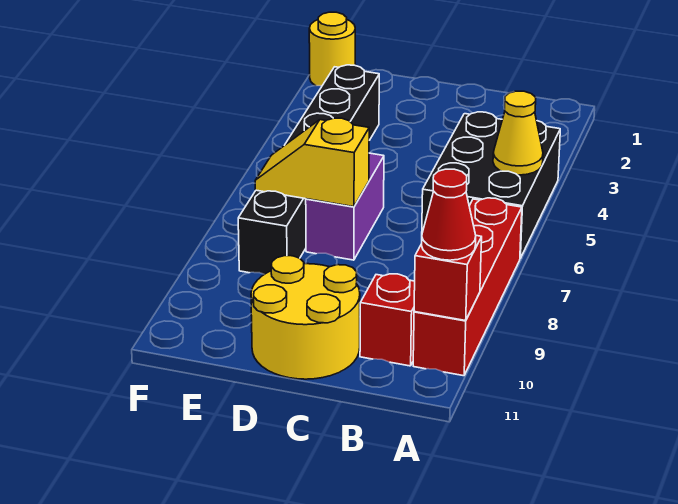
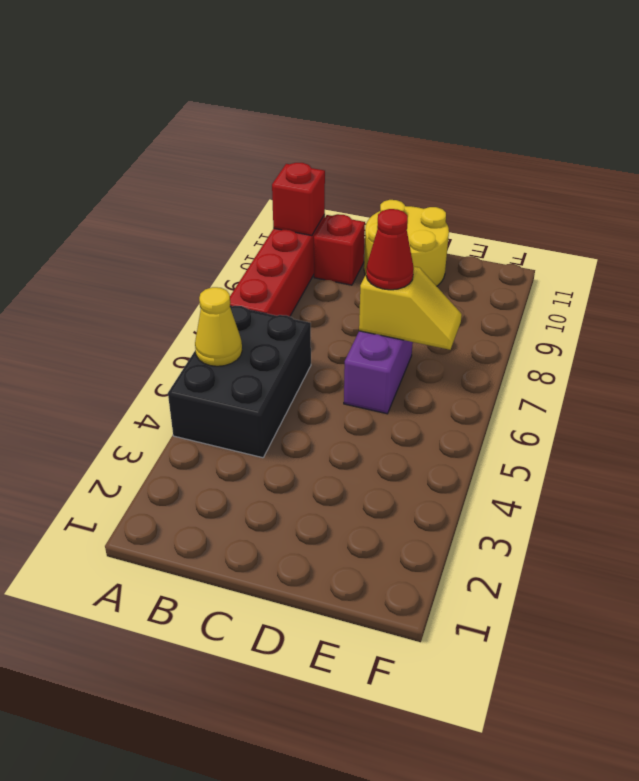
red 1x1 cone [422,169,476,260] -> red 1x1 cone moved to [366,209,414,290]
black 1x6 brick [238,65,379,274] -> none
yellow 1x1 round brick [309,12,355,86] -> none

